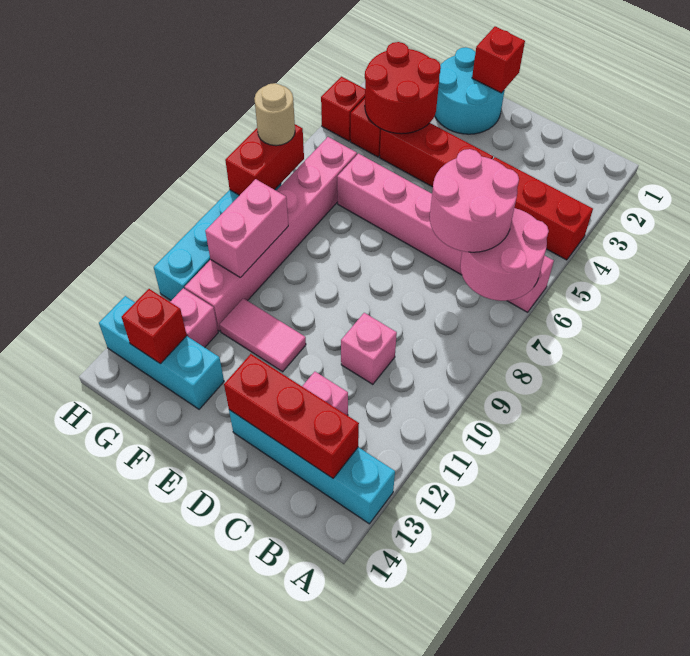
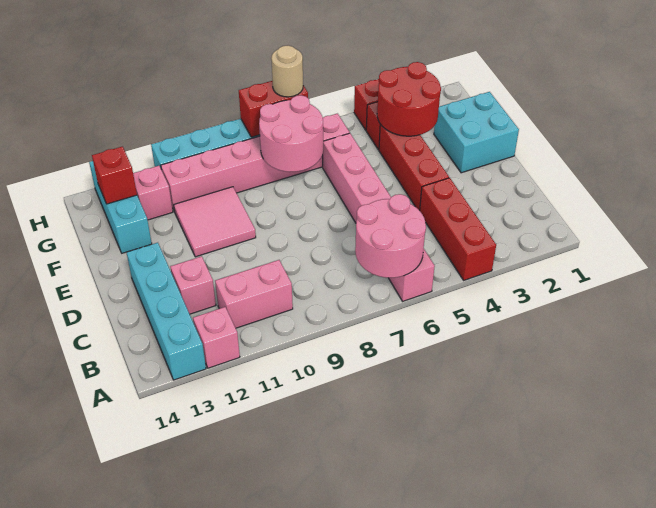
pink 2x2 round brick [430,149,519,252] -> pink 2x2 round brick moved to [259,95,323,172]
red 1x3 brick [224,354,359,478] -> none
pink 1x1 brick [341,313,397,384] -> pink 1x1 brick moved to [193,307,240,368]
cyan 2x2 round brick [435,47,505,134] -> cyan 2x2 brick [434,92,519,173]
red 1x1 brick [472,26,525,93] -> none
pink 1x2 tile [220,298,306,372] -> pink 2x2 tile [174,187,256,257]
pink 1x2 brick [205,179,288,278] -> pink 1x2 brick moved to [215,260,293,328]

